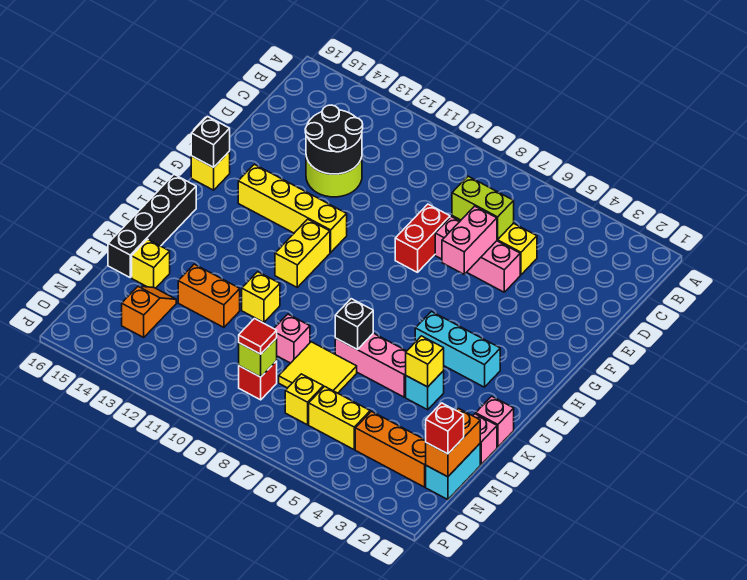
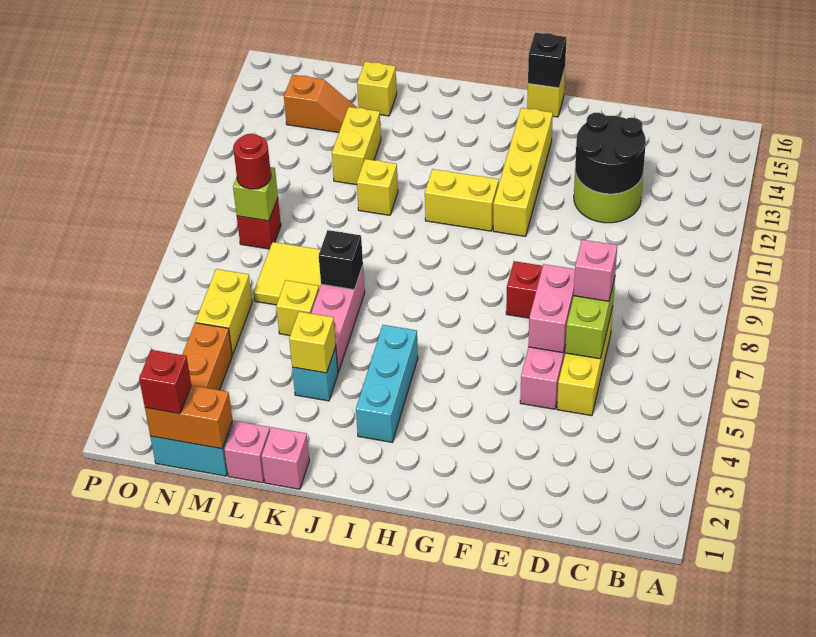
pink 1x2 brick [442,206,497,274] -> pink 1x2 brick turned to [528,264,575,353]
black 1x4 brick [108,175,196,277] -> none
pink 1x1 brick [274,314,310,363] -> pink 1x1 brick moved to [574,240,617,301]
orange 1x2 brick [178,264,240,327] -> yellow 1x2 brick [332,107,381,185]
yellow 1x1 brick [285,374,323,425] -> yellow 1x1 brick moved to [276,280,319,336]
red 1x1 tile [239,319,277,354] -> red 1x1 round brick [233,134,271,189]

